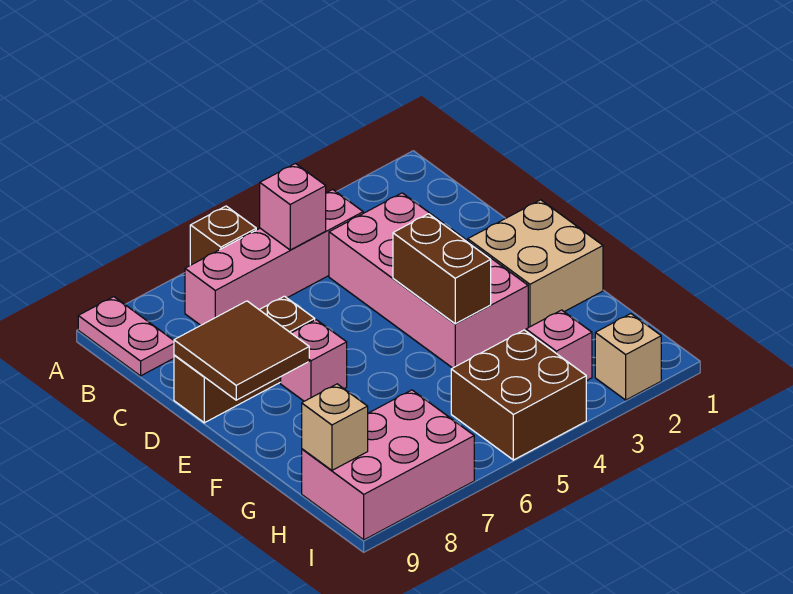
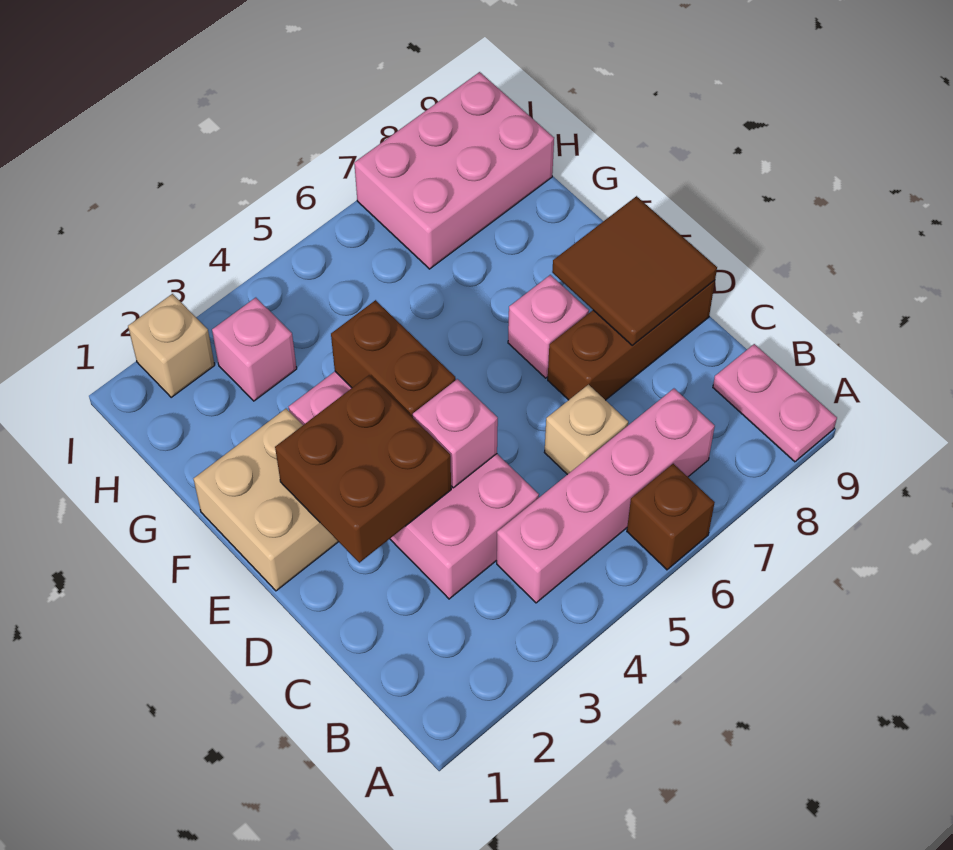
pink 1x1 brick [260,163,326,250] -> pink 1x1 brick moved to [413,379,498,488]
brown 2x2 brick [451,330,586,460] -> brown 2x2 brick moved to [275,375,451,563]
tan 1x1 brick [302,384,368,470] -> tan 1x1 brick moved to [544,384,628,475]

